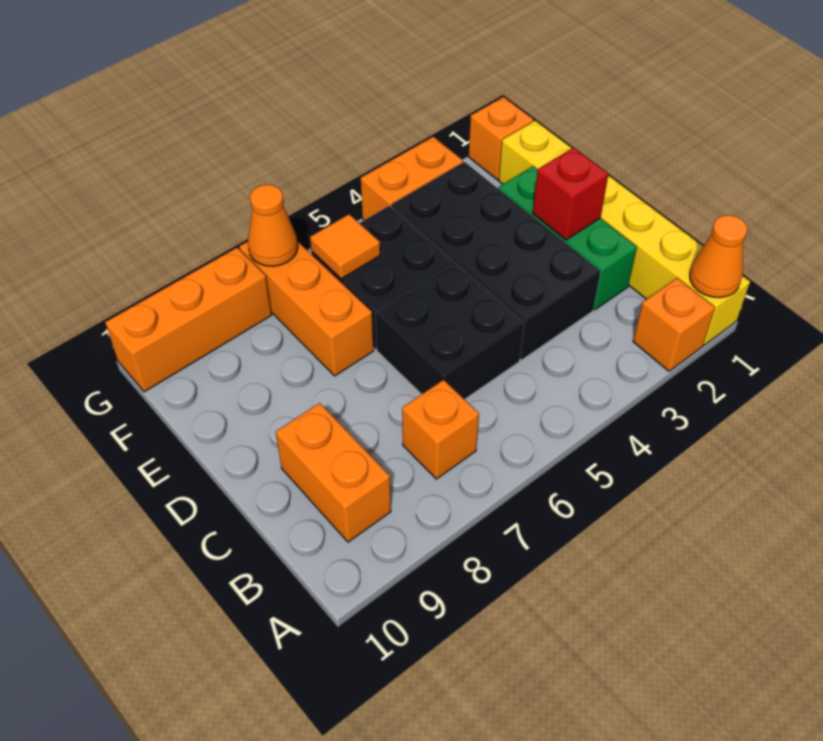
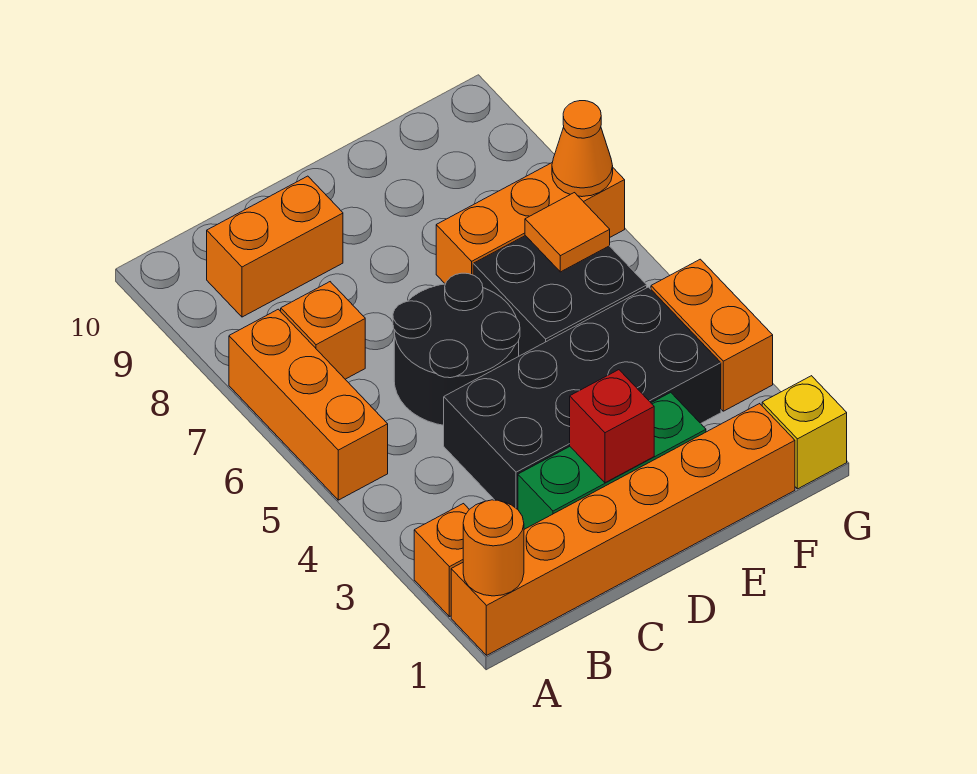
yellow 1x6 brick [499,121,750,345] -> orange 1x6 brick [451,404,795,655]
orange 1x1 cone [690,215,747,298] -> orange 1x1 round brick [463,500,524,596]
black 2x2 brick [376,263,524,400] -> black 2x2 round brick [393,273,520,425]
orange 1x1 brick [469,97,533,180] -> yellow 1x1 brick [762,376,847,489]
orange 1x3 brick [105,248,271,392] -> orange 1x3 brick moved to [229,309,388,500]

